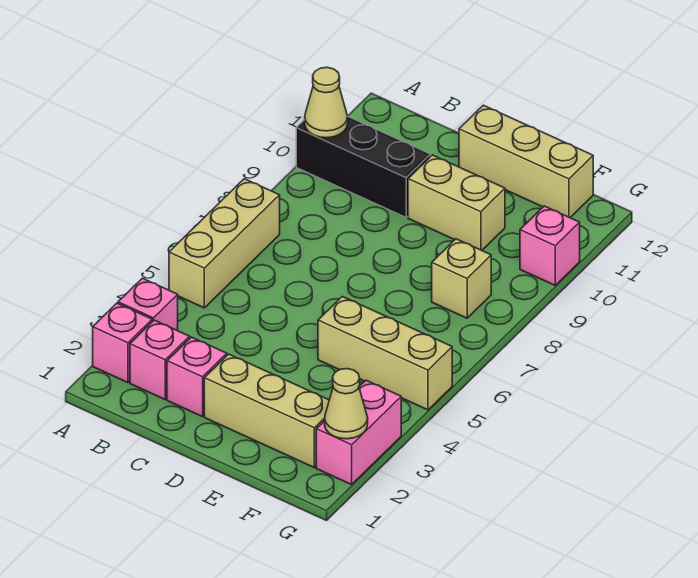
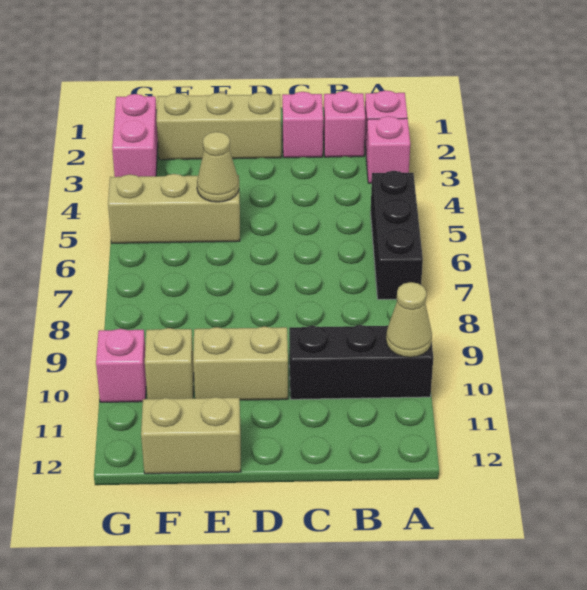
tan 1x3 brick [169,179,280,308] -> black 1x3 brick [371,171,423,299]
tan 1x3 brick [459,105,593,218] -> tan 1x2 brick [141,397,241,474]
tan 1x1 brick [432,239,491,318] -> tan 1x1 brick moved to [145,328,194,399]
tan 1x1 cone [325,369,368,439] -> tan 1x1 cone moved to [197,132,239,202]

